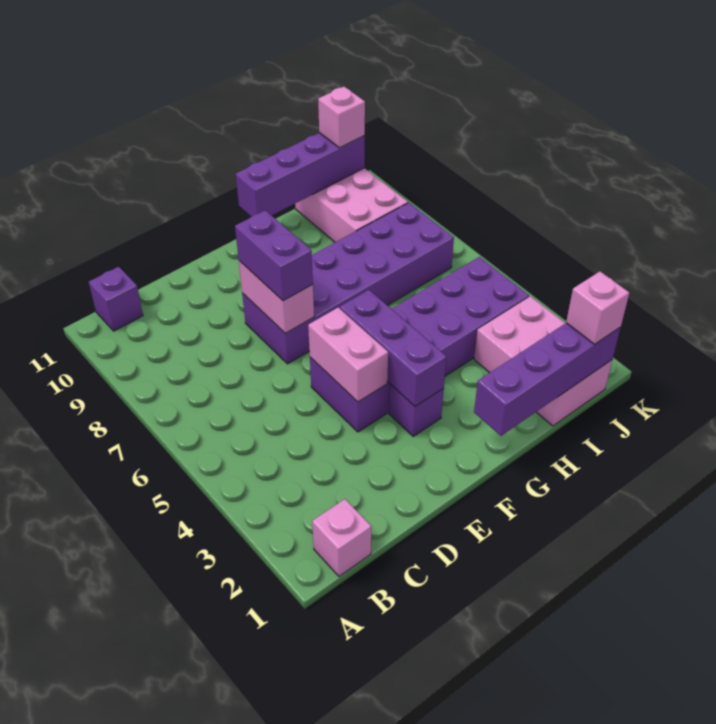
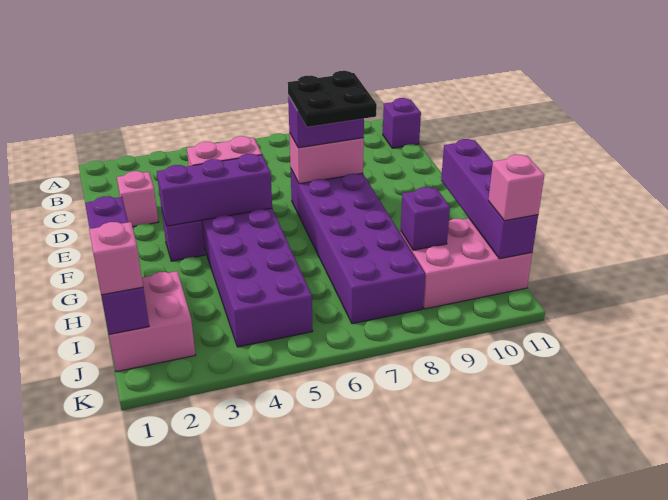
pink 1x1 brick [312,499,371,576] -> pink 1x1 brick moved to [117,171,158,227]
none -> black 2x2 plate [288,71,377,127]
pink 2x3 brick [474,296,612,426] -> pink 2x2 brick [109,271,196,372]
none -> purple 1x1 brick [401,187,450,250]

